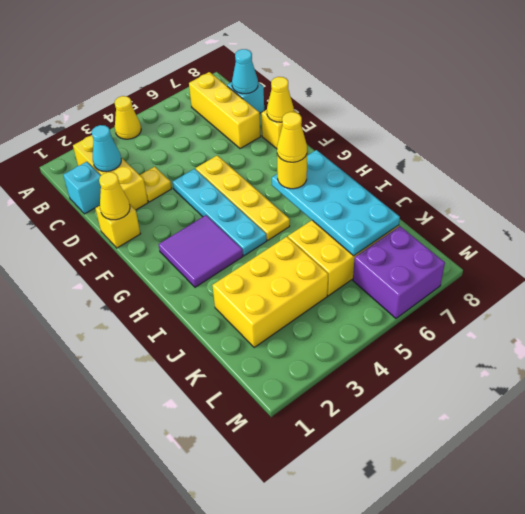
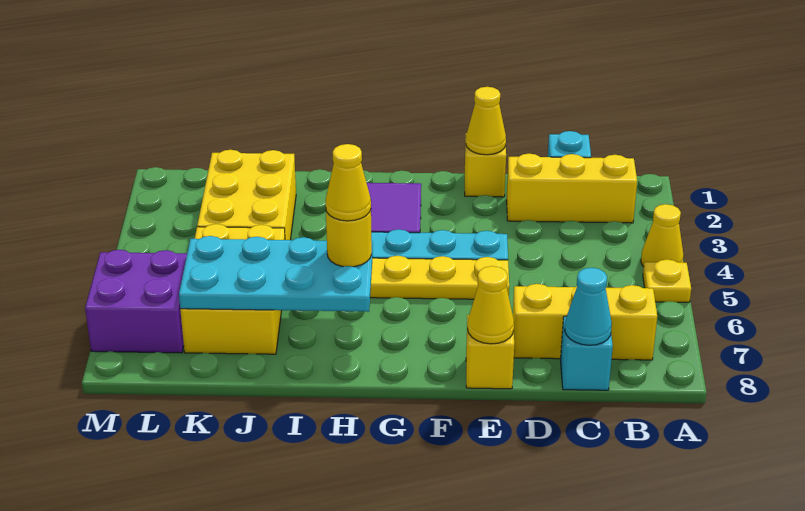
cyan 1x1 cone [92,125,121,172] -> none
yellow 1x1 plate [140,167,172,202] -> yellow 1x1 plate moved to [643,259,691,302]

